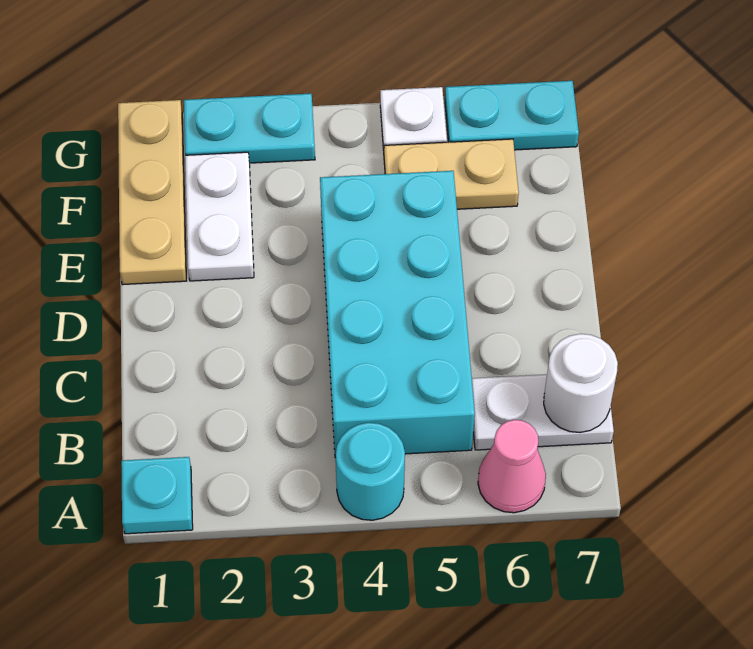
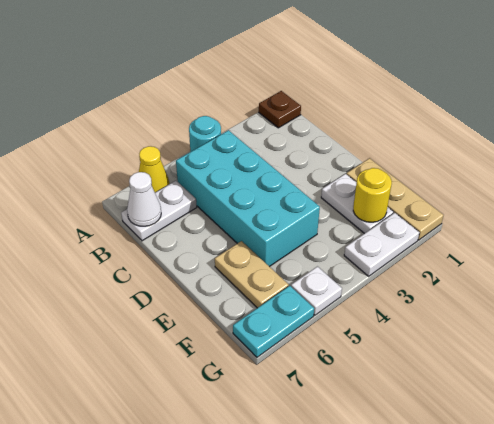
cyan 1x1 plate [121,457,193,534] -> brown 1x1 plate [259,91,301,128]
pink 1x1 cone [478,420,546,513] -> yellow 1x1 cone [139,146,169,192]
white 1x1 round brick [544,334,618,432] -> white 1x1 cone [127,172,161,226]
none -> yellow 1x1 round brick [353,168,392,222]
tan 1x2 plate [384,139,519,209] -> tan 1x2 plate turned to [215,241,289,308]
cyan 1x2 plate [184,94,315,163] -> white 1x2 plate [344,213,419,276]

